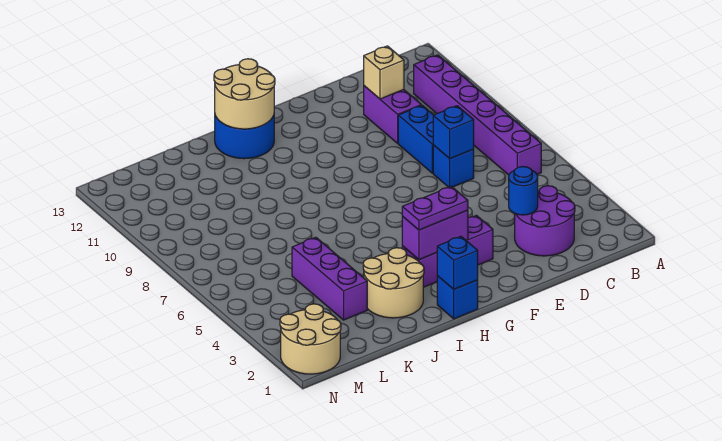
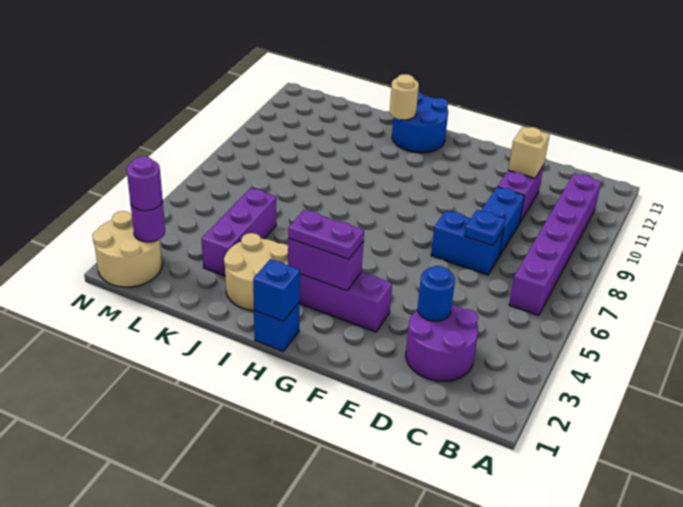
blue 1x1 brick [433,145,474,187] -> blue 1x2 brick [431,210,504,275]
blue 1x1 brick [433,106,474,159] -> blue 1x1 plate [464,210,505,246]
tan 2x2 round brick [214,59,275,129] -> tan 1x1 round brick [390,74,419,120]
none -> purple 1x1 round brick [131,201,165,242]
none -> purple 1x1 round brick [127,156,163,211]

